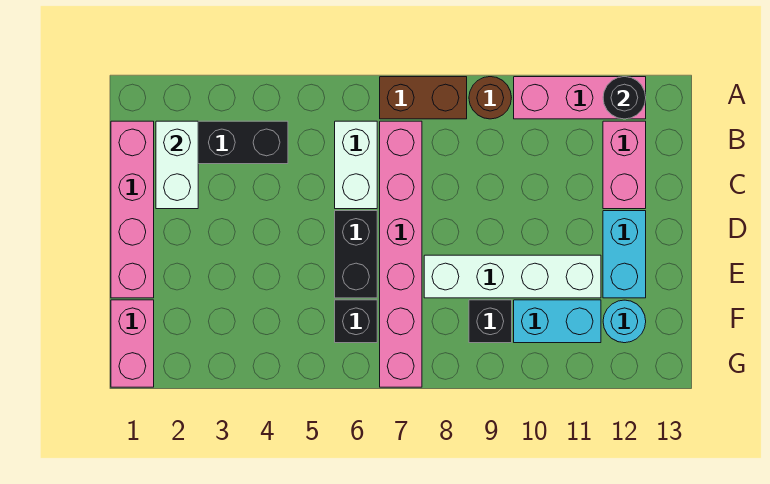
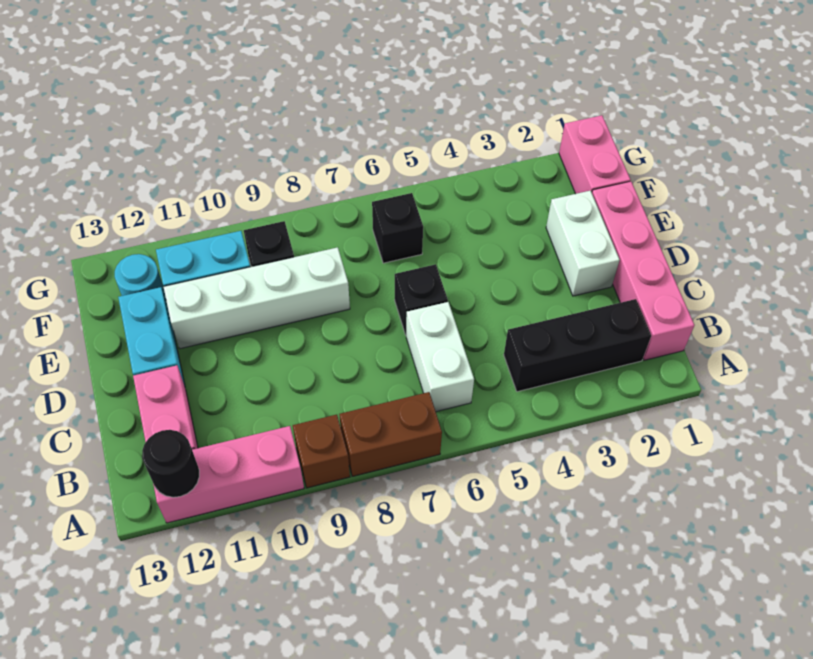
brown 1x1 round brick [469,77,511,119] -> brown 1x1 brick [293,415,350,488]
white 1x2 brick [156,121,198,209] -> white 1x2 brick moved to [546,191,620,296]
pink 1x6 brick [380,121,422,387] -> none
black 1x2 brick [335,211,377,298] -> black 1x1 brick [395,264,448,335]

